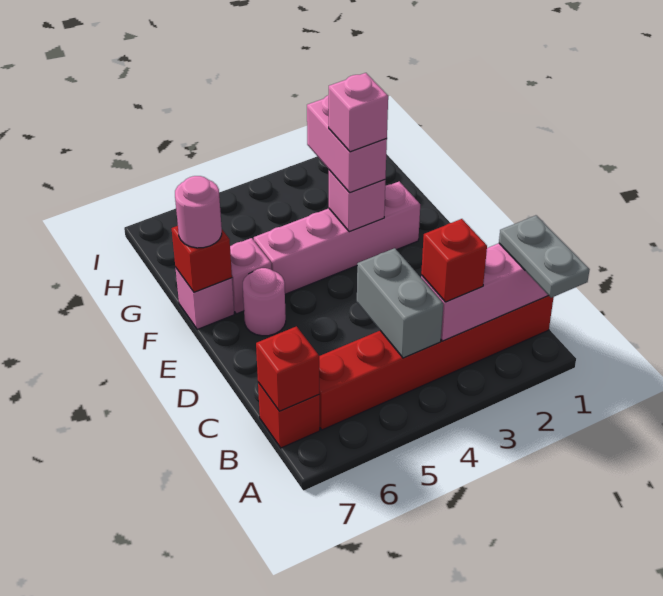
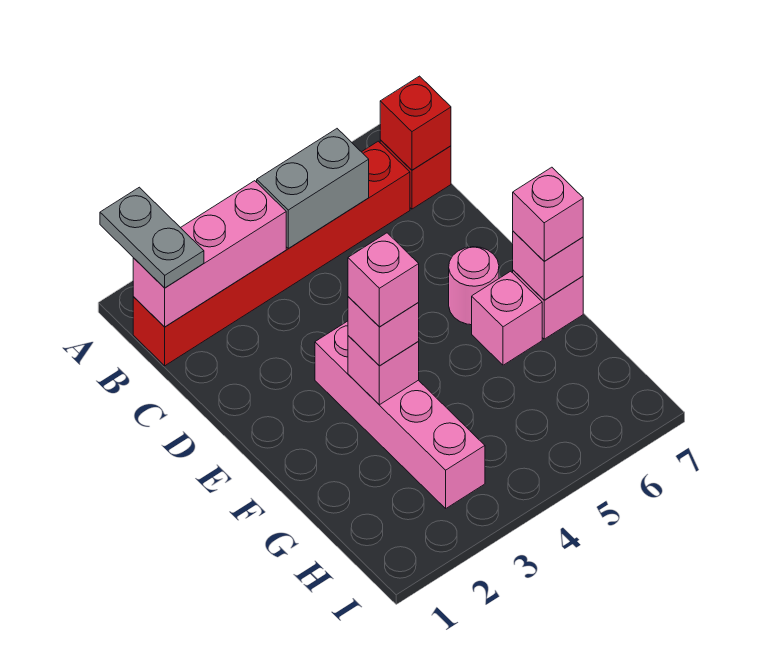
red 1x1 brick [421,219,487,302] -> none
grey 1x2 brick [357,248,443,358] -> grey 1x2 brick turned to [257,129,369,249]
pink 1x4 brick [254,181,420,294] -> pink 1x4 brick turned to [315,321,485,508]
pink 1x2 brick [307,95,387,192] -> pink 1x1 brick [348,297,419,366]
red 1x1 brick [172,226,232,292] -> pink 1x1 brick [513,231,583,300]
pink 1x1 round brick [175,176,222,248] -> pink 1x1 brick [513,167,583,261]

